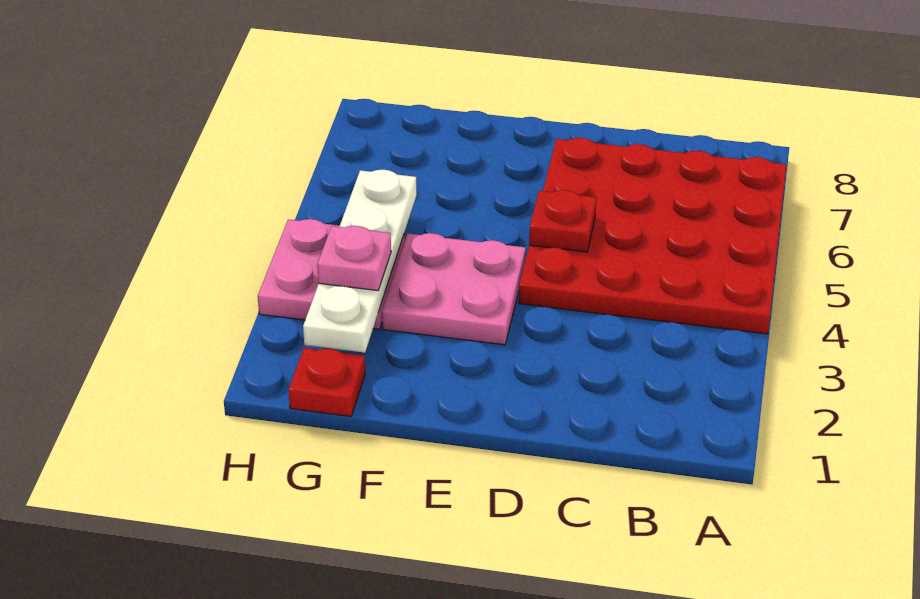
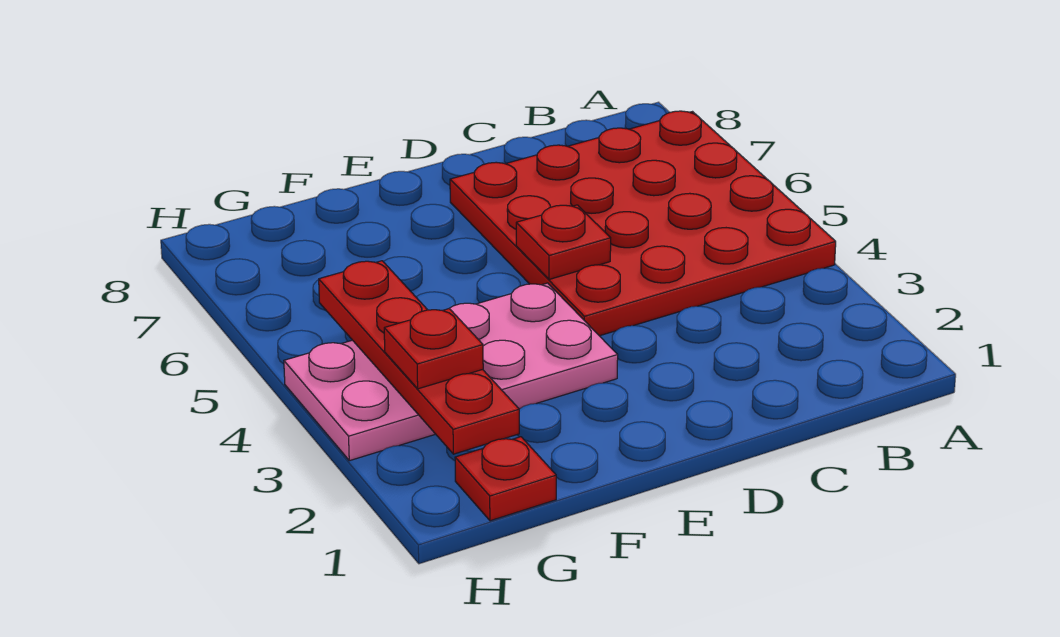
white 1x4 plate [303,170,417,353] -> red 1x4 plate [319,261,519,454]
pink 1x1 plate [317,226,391,291] -> red 1x1 plate [384,309,483,389]

